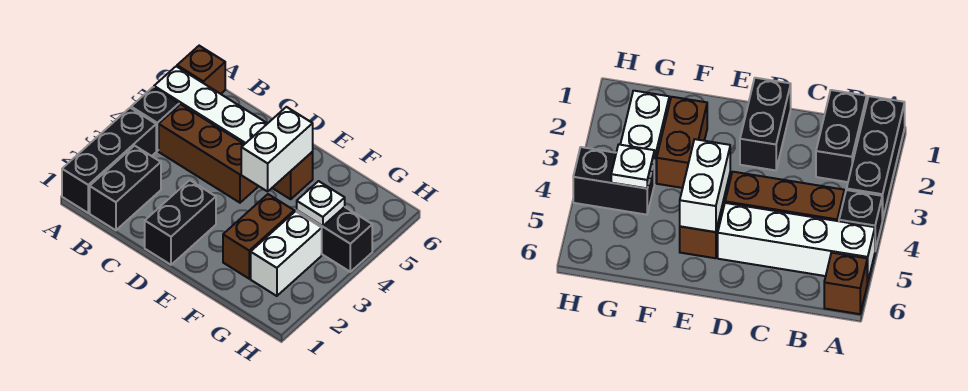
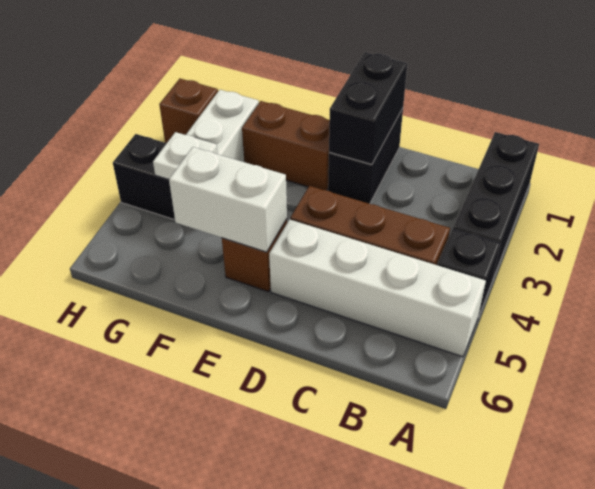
brown 1x1 brick [177,46,225,94] -> brown 1x1 brick moved to [159,79,218,143]
black 1x2 brick [90,146,161,230] -> black 1x2 brick moved to [329,52,407,165]
white 1x2 brick [241,107,313,191] -> white 1x2 brick turned to [169,147,287,252]
brown 1x2 brick [223,194,294,279] -> brown 1x2 brick turned to [242,101,330,190]

